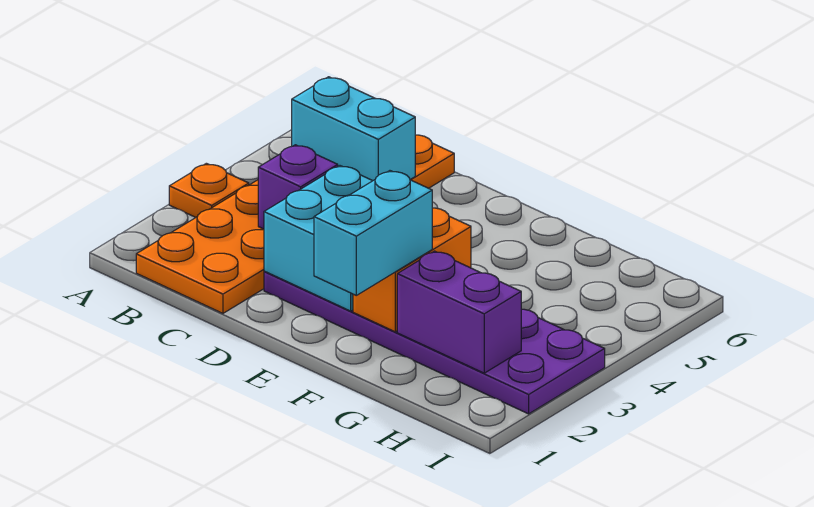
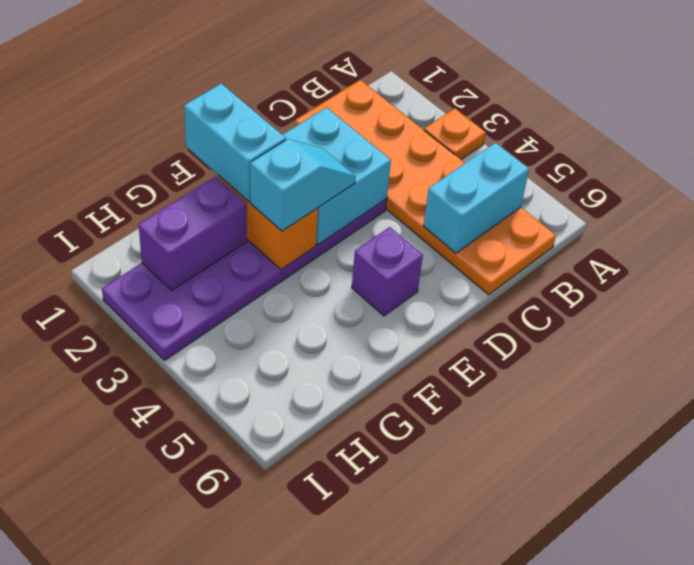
purple 1x1 brick [258,145,338,229] -> purple 1x1 brick moved to [352,227,423,316]
none -> cyan 1x2 slope [250,139,356,231]

